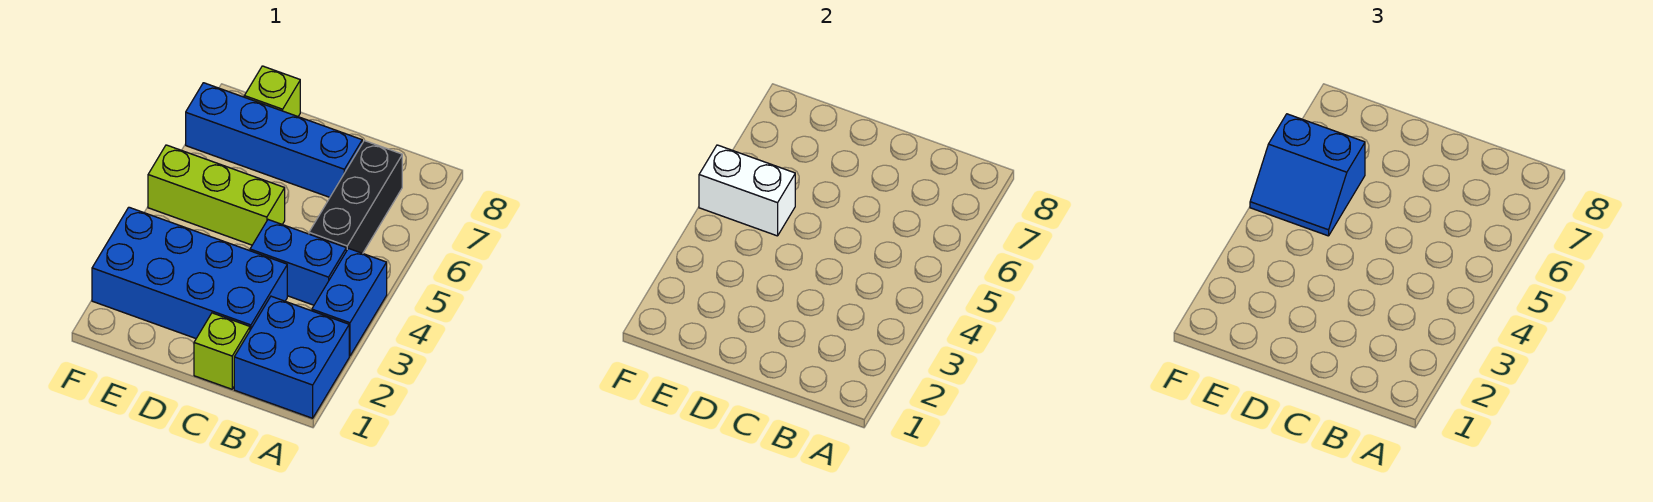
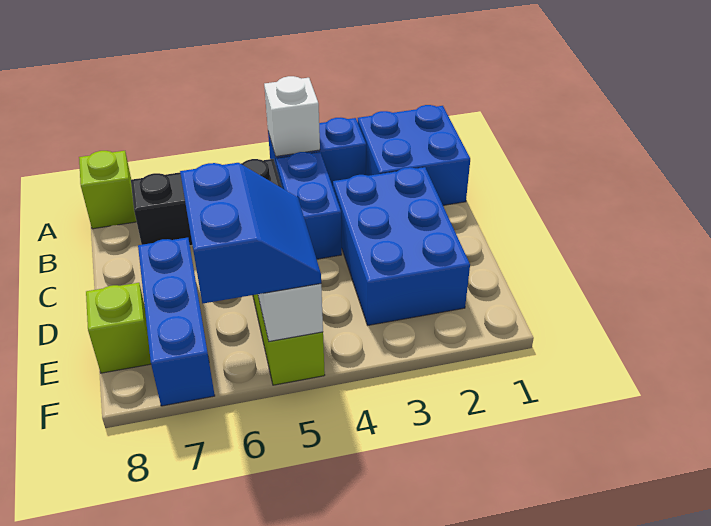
none -> white 1x1 brick [264,76,320,156]
lime 1x1 brick [194,313,250,389] -> lime 1x1 brick moved to [79,151,137,229]
blue 2x4 brick [92,207,287,338] -> blue 2x3 brick [333,167,470,325]
blue 1x4 brick [186,83,362,197] -> blue 1x3 brick [138,238,215,406]

